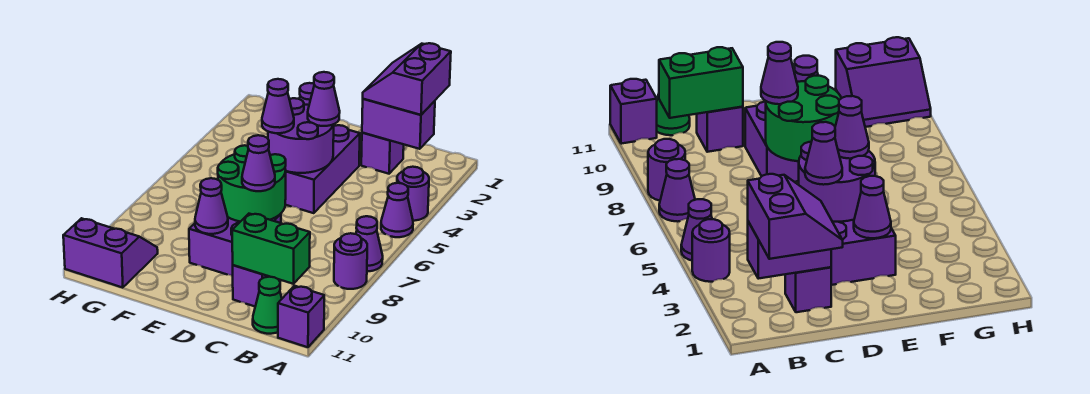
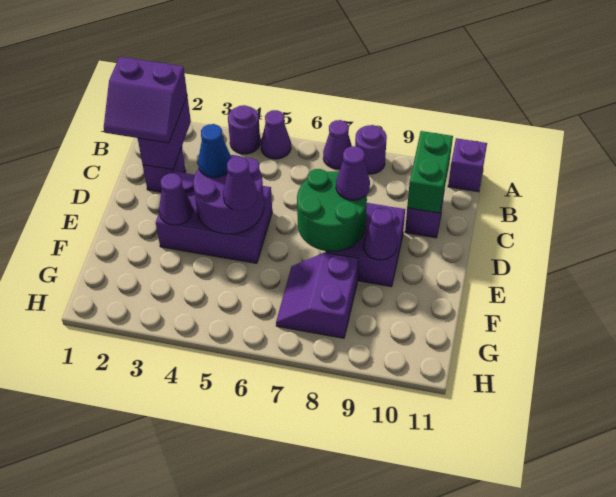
green 1x1 cone [253,277,282,334] -> none
purple 1x1 cone [308,72,340,126] -> blue 1x1 cone [198,124,231,178]
purple 2x2 slope [63,218,158,288] -> purple 2x2 slope moved to [276,253,358,338]

